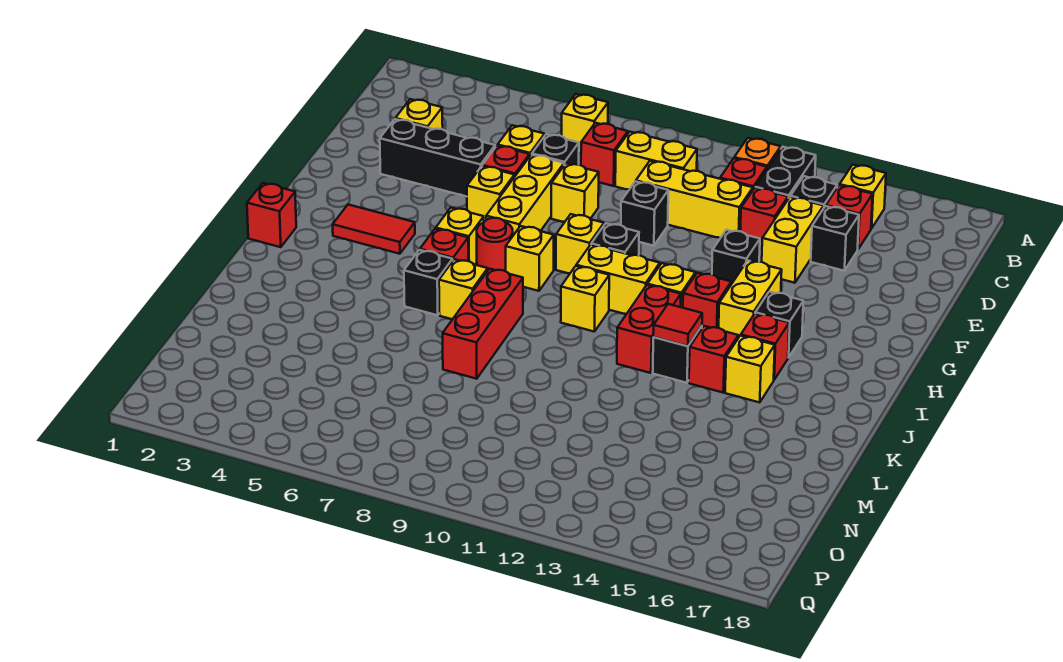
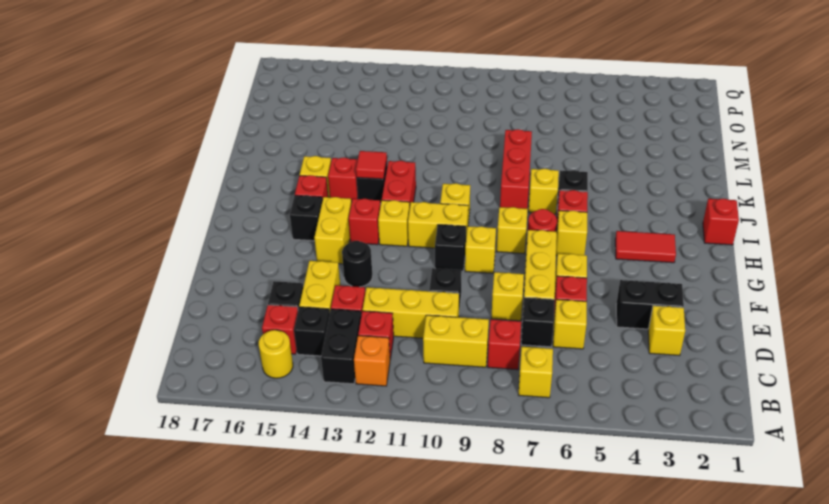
yellow 1x1 brick [840,165,886,229] -> yellow 1x1 round brick [259,330,293,378]
black 1x3 brick [380,119,495,197] -> black 1x2 brick [616,280,684,329]
black 1x1 brick [712,230,760,284] -> black 1x1 round brick [342,241,372,287]

